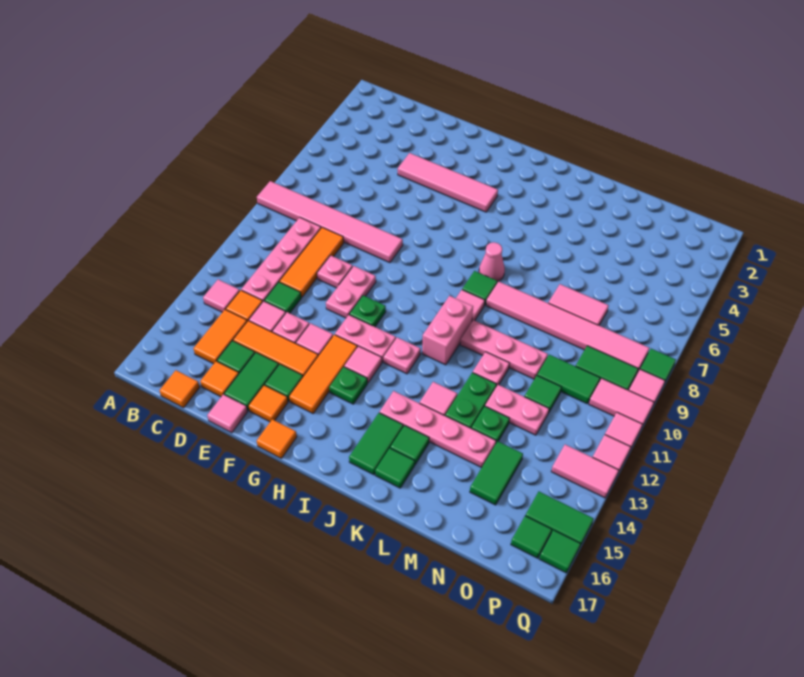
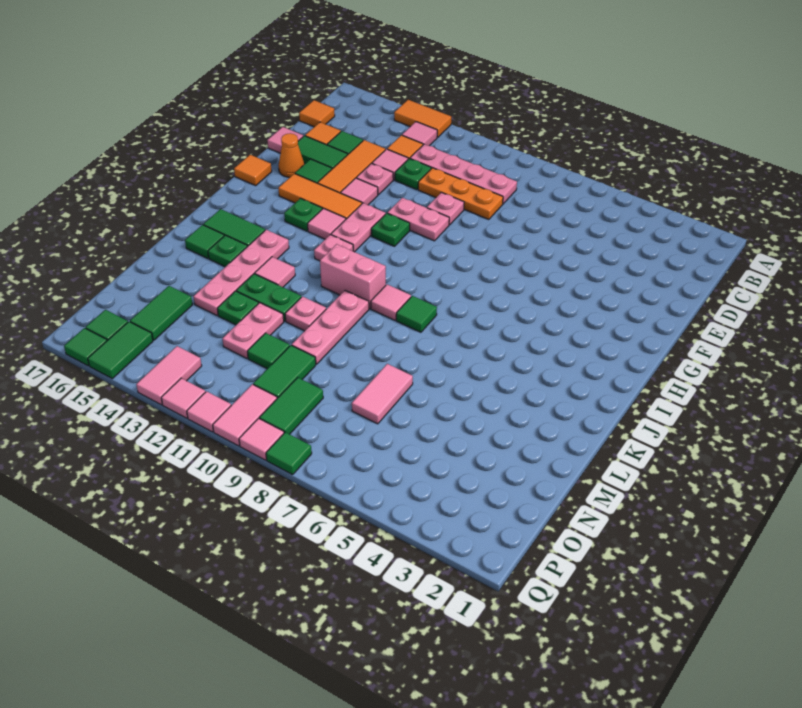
pink 1x6 tile [257,181,403,263] -> none
orange 1x2 tile [193,310,247,364] -> orange 1x2 tile moved to [394,100,451,137]
orange 1x3 tile [279,227,344,297] -> orange 1x3 plate [418,168,503,220]
green 1x1 tile [264,282,301,313] -> green 1x1 plate [395,159,431,190]
pink 1x4 tile [398,153,498,212] -> none
orange 1x1 tile [249,385,288,422] -> orange 1x1 cone [278,133,304,177]
pink 1x1 cone [479,242,505,282] -> none
pink 1x6 tile [486,281,649,371] -> none
green 1x1 tile [390,425,429,464] -> green 1x1 plate [208,235,247,267]
green 1x2 tile [470,441,523,505] -> green 1x2 tile turned to [130,286,193,340]

